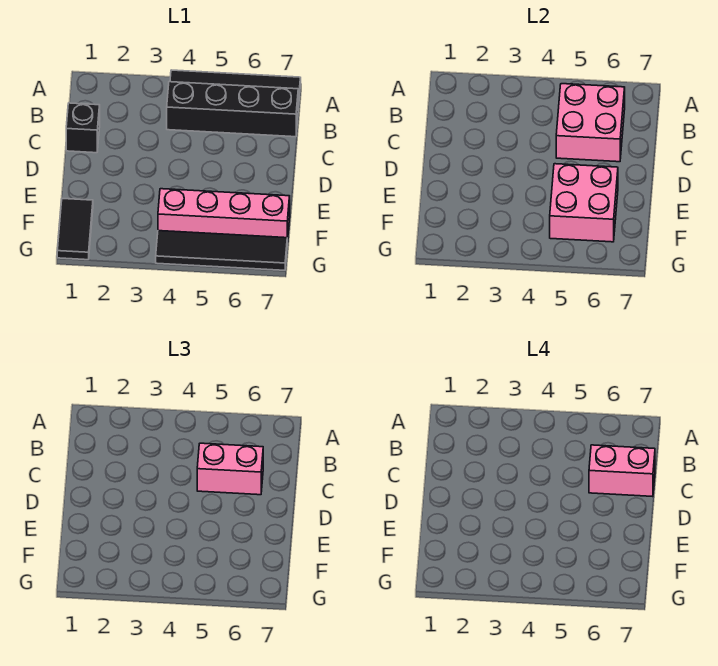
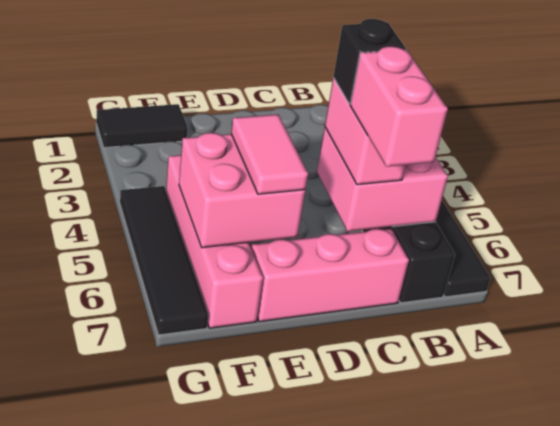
black 1x1 brick [66,103,100,153] -> black 1x1 brick moved to [333,19,406,104]
none -> pink 1x3 brick [251,229,409,322]
none -> pink 1x2 tile [231,114,308,194]

